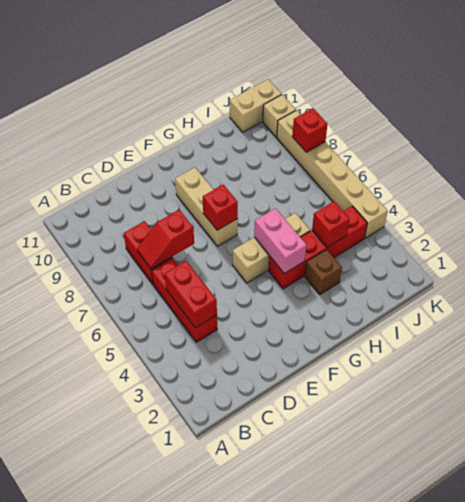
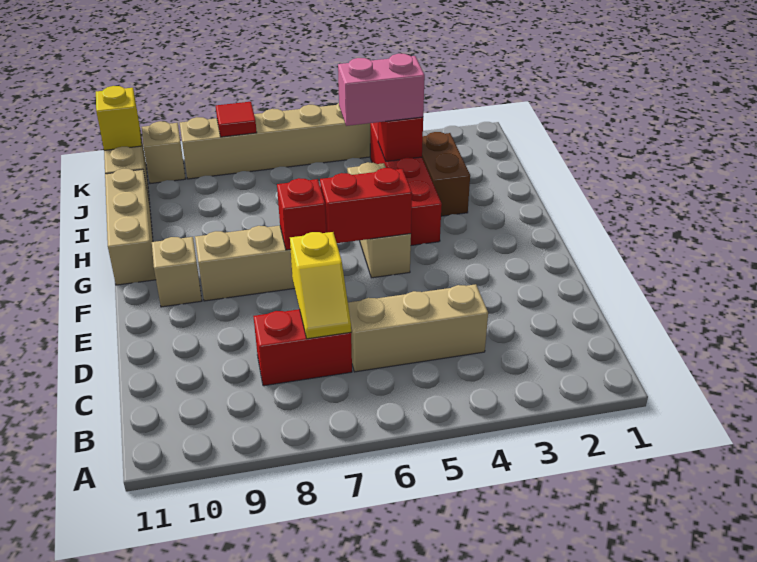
red 1x3 brick [152,258,217,342] -> tan 1x3 brick [348,284,488,372]
red 1x2 brick [165,261,217,328] -> red 1x2 brick moved to [320,168,412,243]
red 1x2 slope [137,210,194,269] -> yellow 1x2 slope [290,232,351,339]
none -> tan 1x1 brick [152,237,202,307]
pink 1x2 brick [254,208,307,274] -> pink 1x2 brick moved to [338,54,425,126]
none -> tan 1x3 brick [105,169,156,285]
brown 1x1 brick [305,249,342,294] -> brown 1x2 brick [422,132,470,216]
red 1x1 brick [292,108,327,152] -> red 1x1 tile [216,102,257,137]
none -> yellow 1x1 brick [96,86,141,150]

